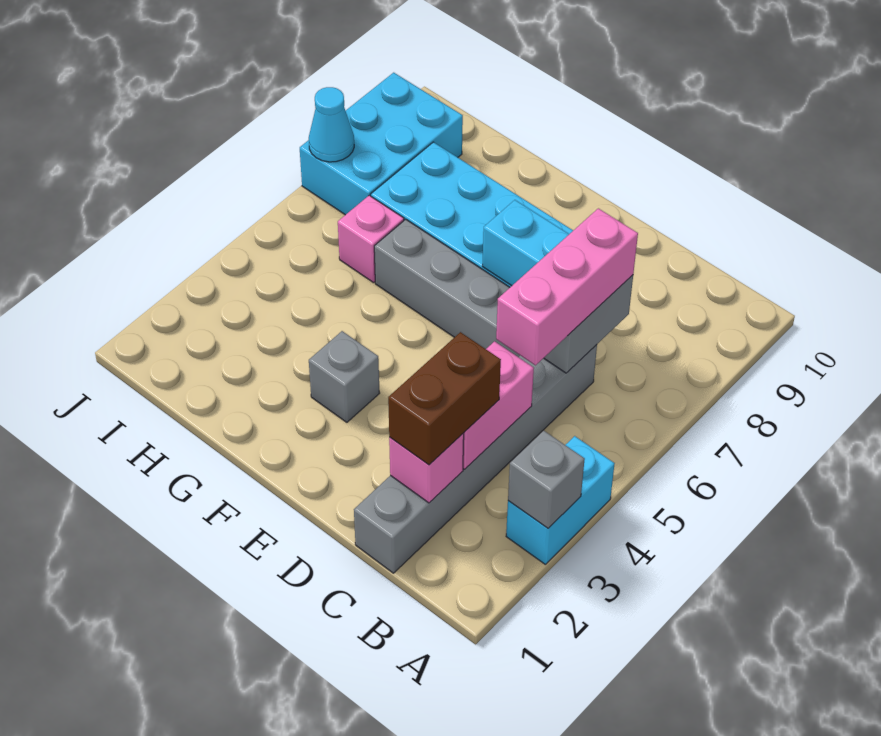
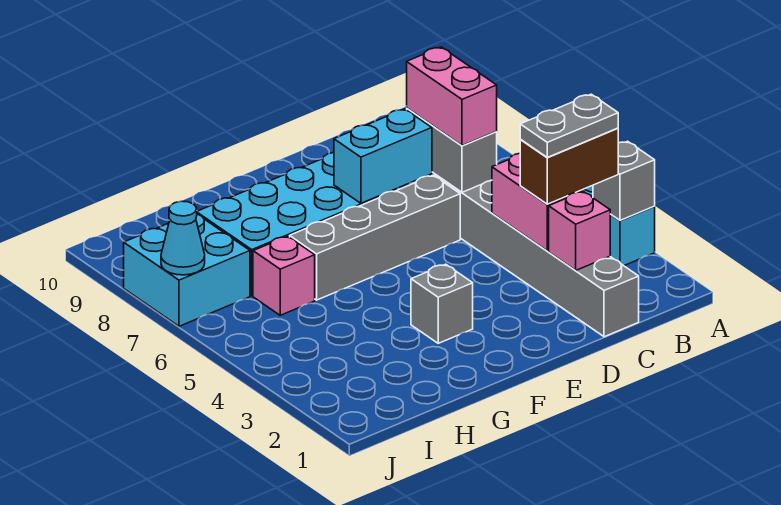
none -> grey 1x2 plate [520,94,618,157]
brown 1x2 brick [388,332,501,465] -> brown 1x2 brick turned to [520,128,618,204]
pink 1x3 brick [496,208,638,365] -> pink 1x2 brick [407,47,497,146]
cyan 2x3 brick [300,73,463,215] -> cyan 2x2 brick [124,214,250,326]

